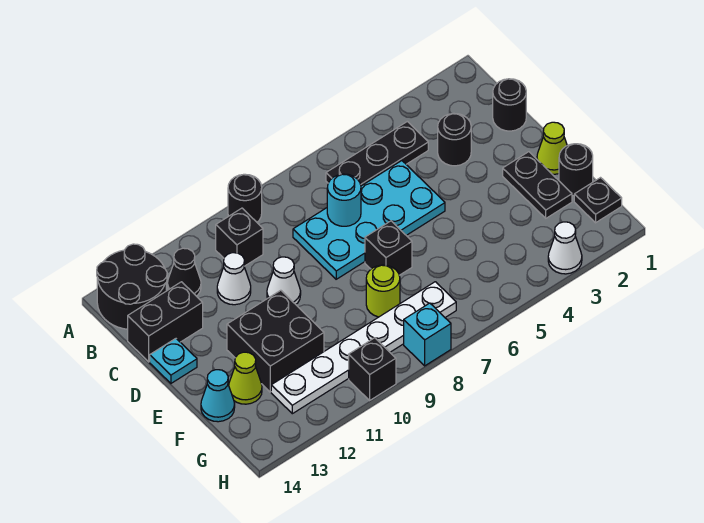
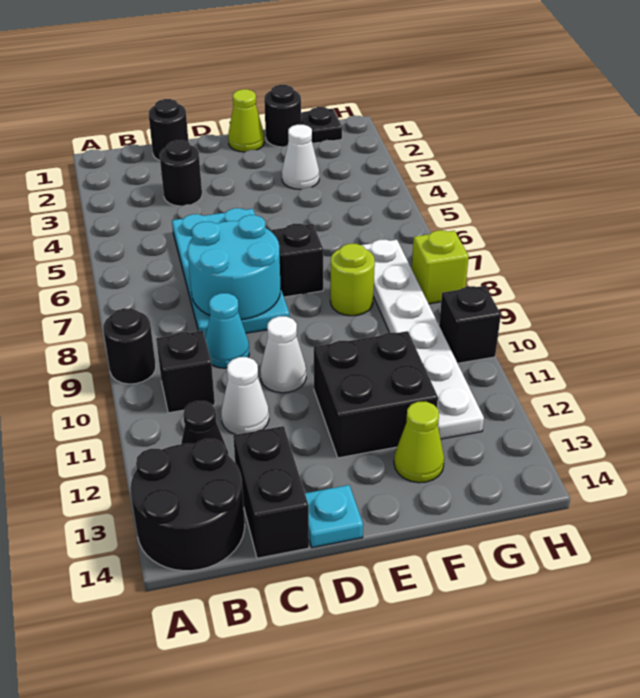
black 1x3 plate [326,121,428,186] -> none
cyan 1x1 round brick [327,174,361,226] -> cyan 2x2 round brick [188,215,281,320]
black 1x2 plate [503,152,572,218] -> none
cyan 1x1 cone [201,370,235,422] -> cyan 1x1 cone moved to [205,293,249,368]
white 1x1 cone [548,222,582,274] -> white 1x1 cone moved to [282,125,319,189]
cyan 1x1 brick [404,303,451,366] -> lime 1x1 brick [412,230,469,304]

